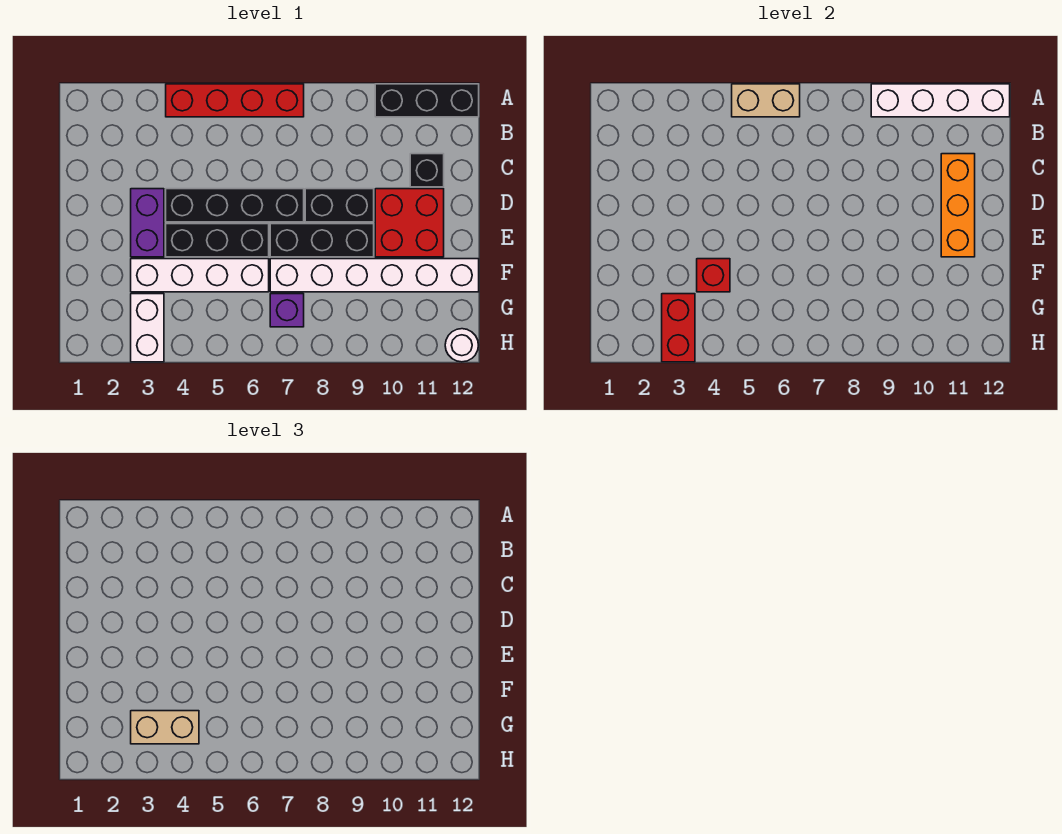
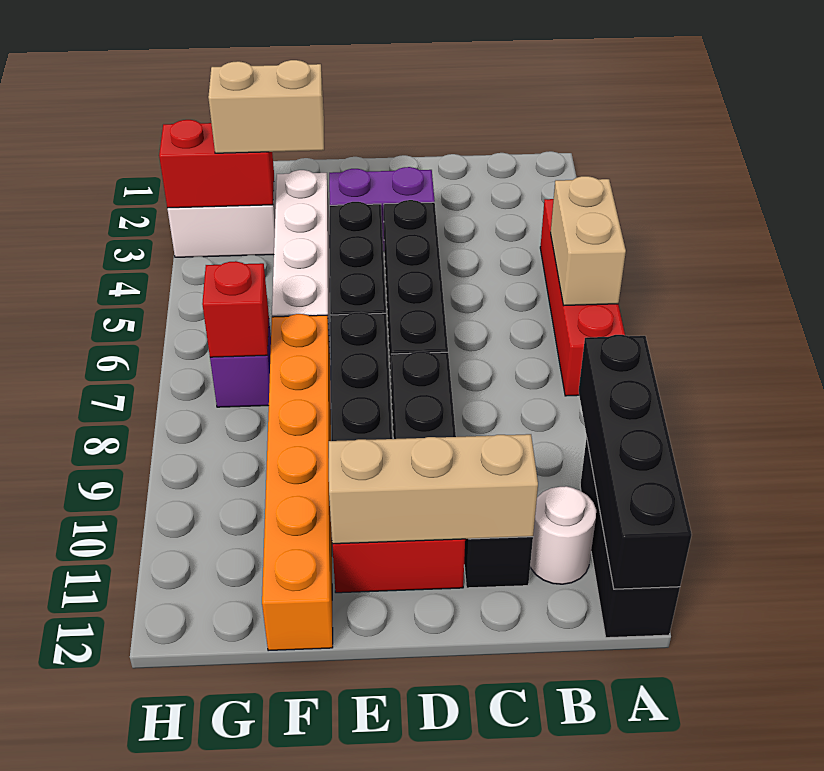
white 1x4 brick [871,84,1010,117] -> black 1x4 brick [579,335,692,589]
orange 1x3 brick [941,154,975,257] -> tan 1x3 brick [329,434,538,544]
red 1x1 brick [697,259,730,292] -> red 1x1 brick moved to [202,261,269,357]
white 1x6 brick [270,259,479,292] -> orange 1x6 brick [262,314,333,651]
tan 1x2 brick [131,711,199,744] -> tan 1x2 brick turned to [208,60,324,153]
white 1x1 round brick [445,329,478,362] -> white 1x1 round brick moved to [530,486,596,584]

